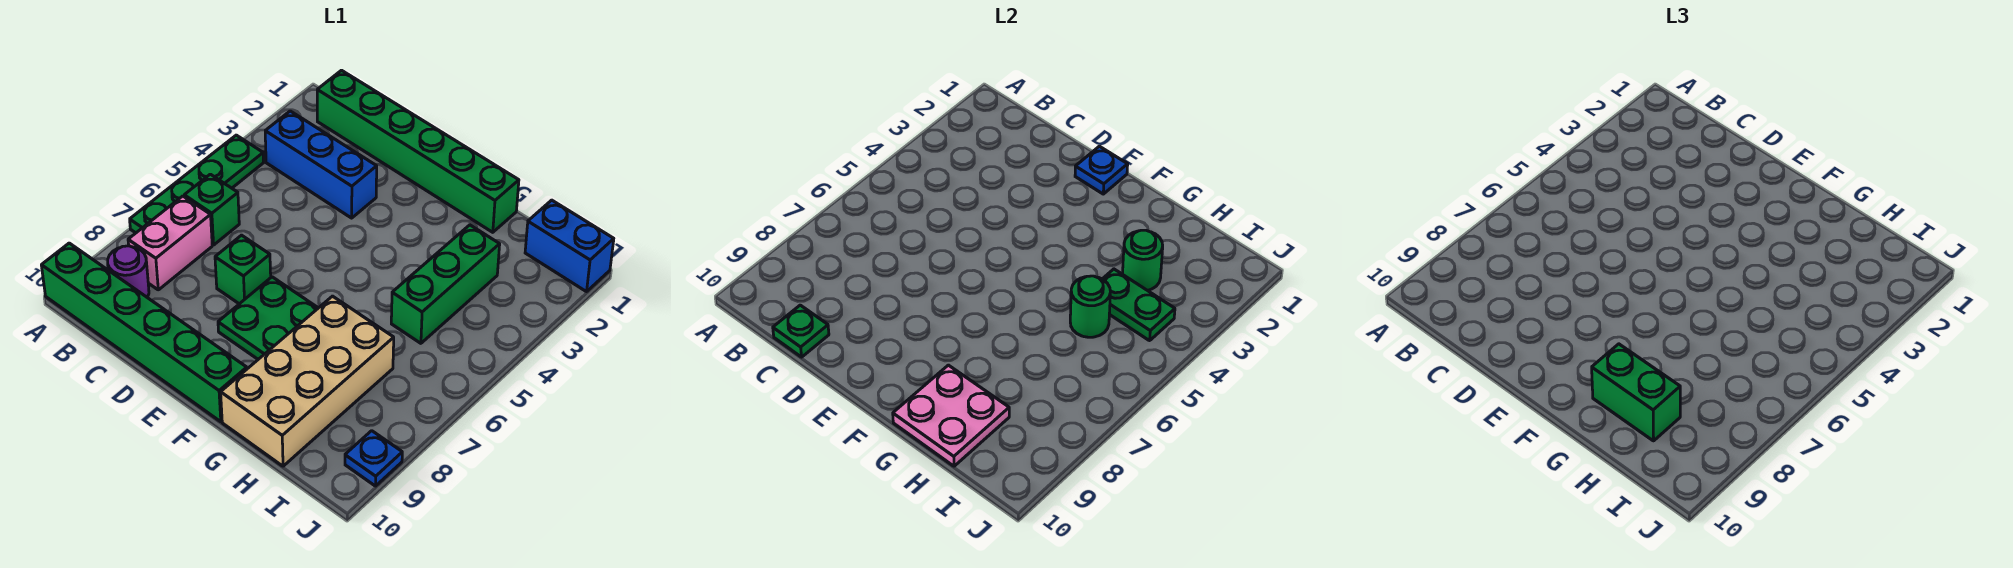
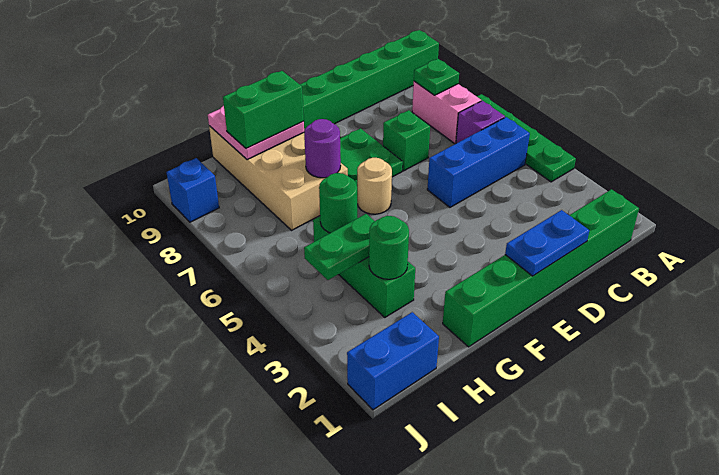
blue 1x3 brick [265,111,377,218] -> blue 1x3 brick moved to [427,117,530,207]
green 1x1 brick [184,174,239,245] -> purple 1x1 brick [456,101,505,143]
purple 1x1 round brick [108,246,149,297] -> purple 1x1 round brick moved to [304,119,341,178]
green 1x1 plate [773,305,829,357] -> green 1x1 plate moved to [414,59,459,95]
blue 1x1 plate [1075,146,1128,194] -> blue 1x2 plate [505,210,589,276]
none -> tan 1x1 round brick [357,158,392,214]
blue 1x1 plate [345,431,402,486] -> blue 1x1 brick [166,158,219,222]

